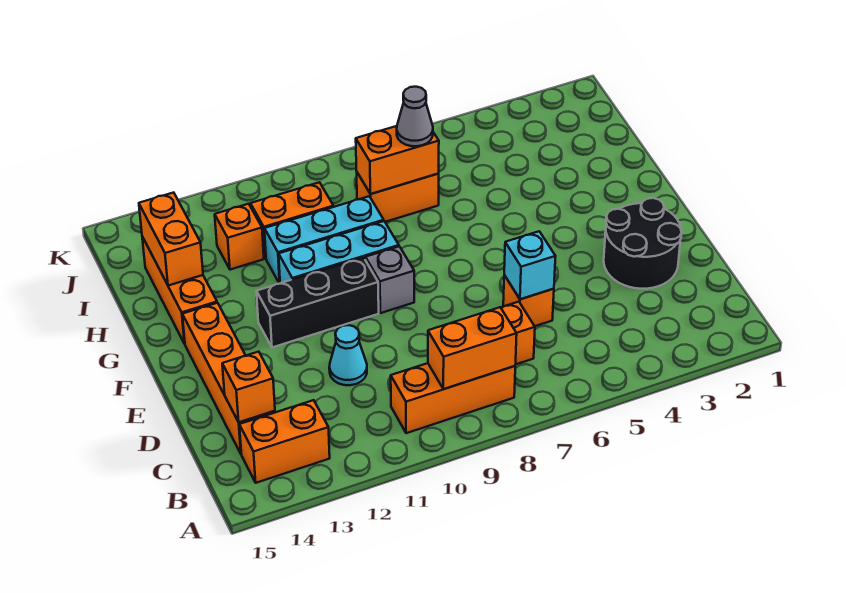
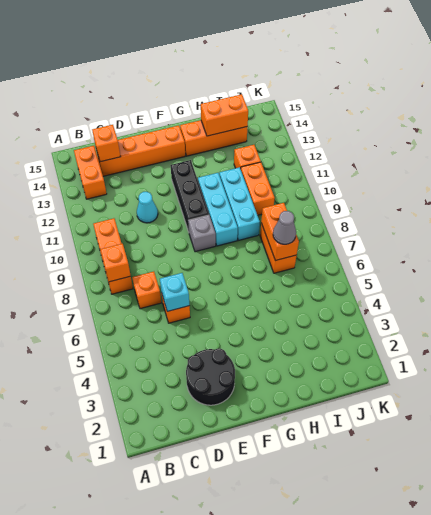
orange 1x2 brick [428,307,517,389] -> orange 1x1 brick [100,244,131,282]

